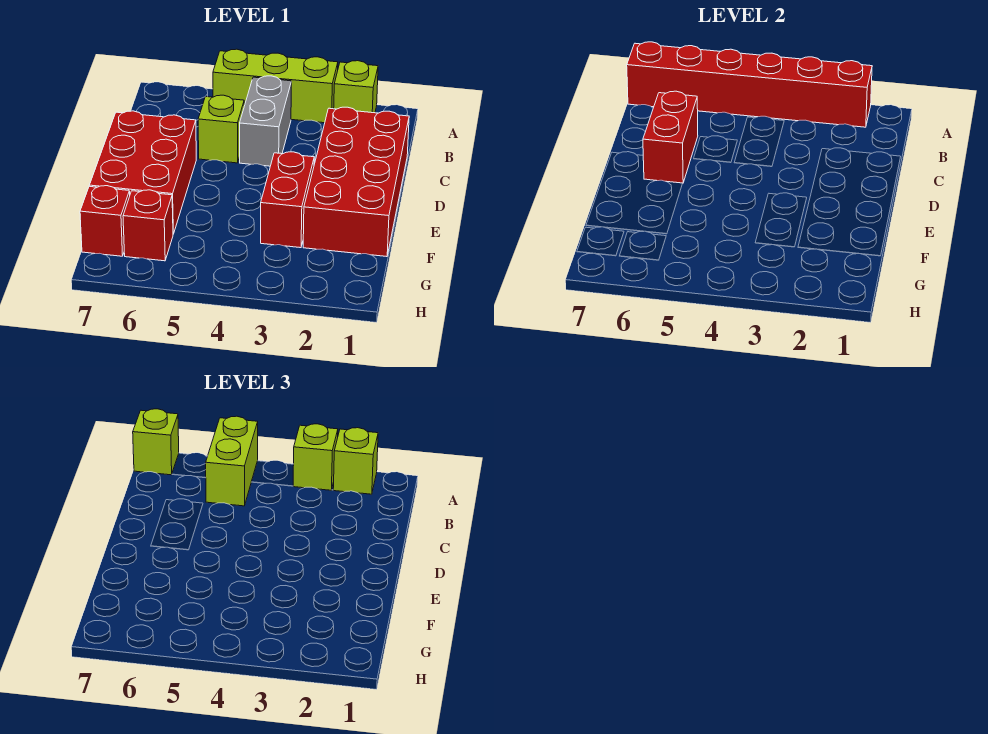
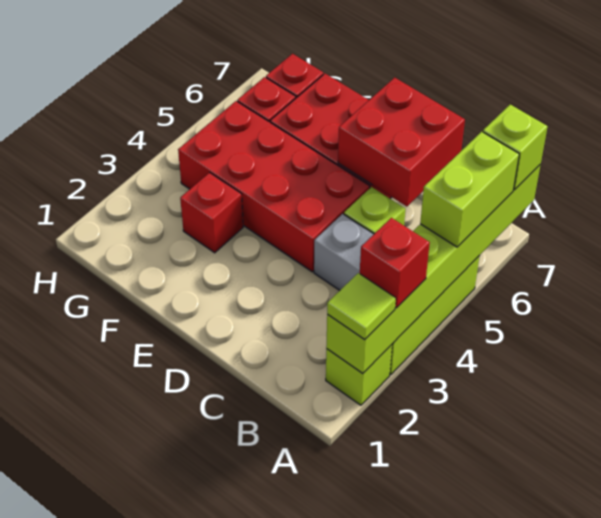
red 1x6 brick [627,42,872,127] -> lime 1x6 brick [326,165,540,373]
lime 1x1 brick [333,428,378,494] -> lime 1x1 tile [327,273,396,340]
lime 1x1 brick [293,424,338,490] -> red 1x1 brick [360,218,430,308]
lime 1x2 brick [206,416,258,506] -> lime 1x2 brick turned to [420,132,519,247]
red 2x4 brick [303,107,409,257] -> red 2x4 brick moved to [178,101,370,272]
red 1x2 brick [643,91,698,183] -> red 2x2 brick [338,78,465,207]
red 1x2 brick [261,152,314,248] -> red 1x1 brick [180,173,243,253]

